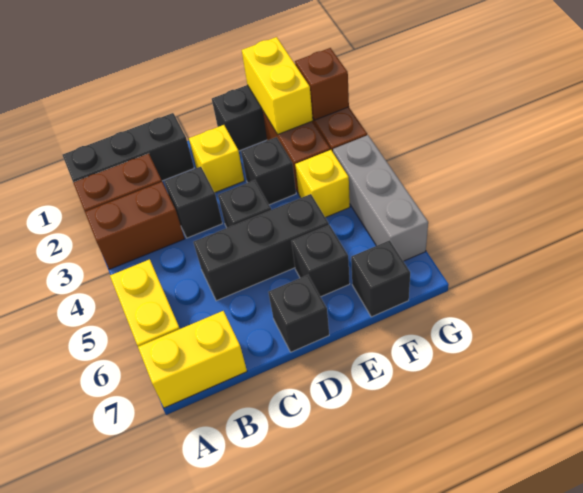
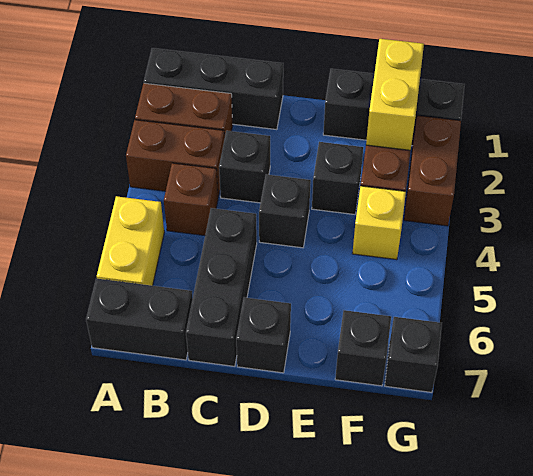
yellow 1x2 brick [138,311,247,408] -> black 1x2 brick [86,278,193,360]
black 1x3 brick [193,194,329,301] -> black 1x3 brick turned to [186,208,257,366]
yellow 1x1 brick [189,125,244,192] -> none
black 1x1 brick [292,225,350,297] -> black 1x1 brick moved to [385,317,442,392]
brown 1x1 brick [295,48,349,120] -> brown 1x1 brick moved to [164,163,218,236]
grey 1x3 brick [333,135,428,261] -> none

